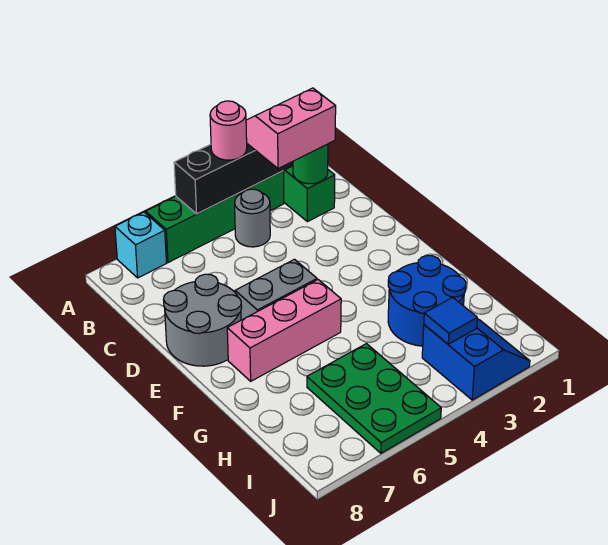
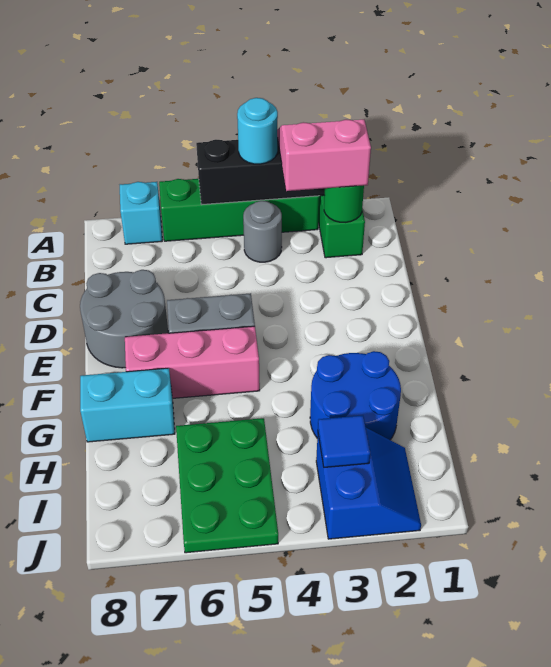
pink 1x1 round brick [210,101,247,160] -> cyan 1x1 round brick [237,98,278,164]
none -> cyan 1x2 brick [80,368,175,442]

